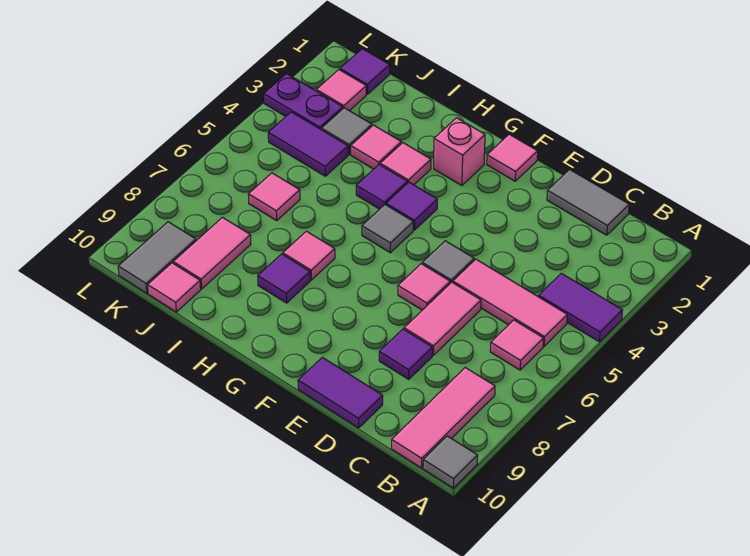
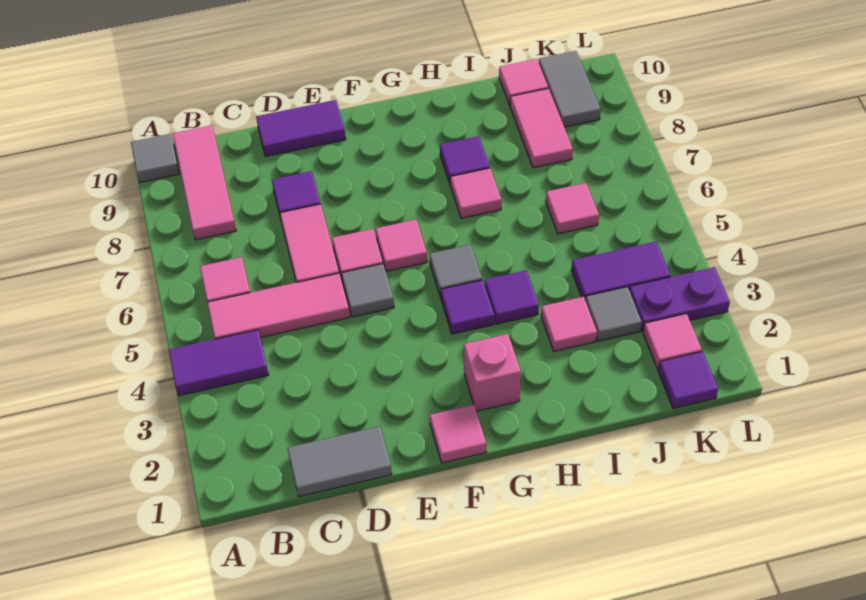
pink 1x1 tile [380,143,431,185] -> pink 1x1 tile moved to [376,220,427,271]

